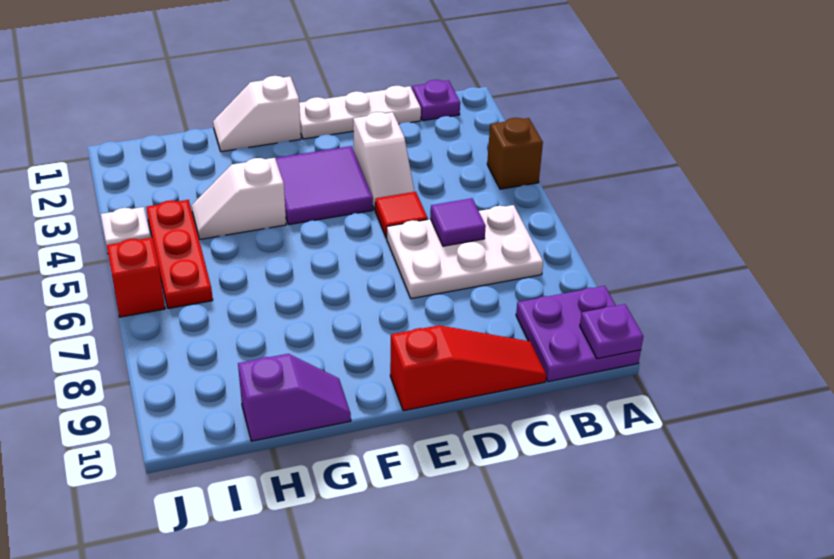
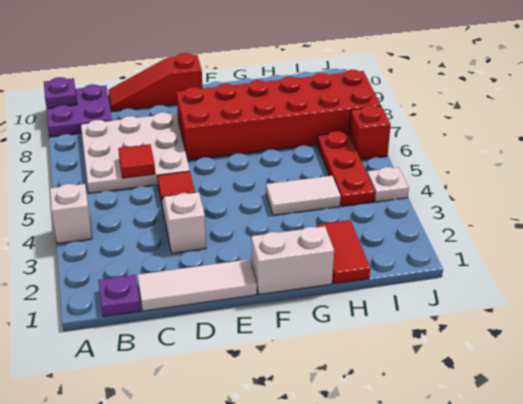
brown 1x1 brick [487,118,543,189] -> white 1x1 brick [50,184,92,244]
white 2x3 plate [387,205,543,299] -> white 3x3 plate [81,112,190,193]
white 1x3 plate [299,86,421,139] -> white 1x3 tile [137,259,257,311]
purple 1x1 tile [430,198,486,246] -> red 1x1 tile [118,144,155,178]
purple 2x2 tile [275,146,373,225] -> none
none -> red 2x6 brick [176,70,381,160]
white 1x2 slope [213,76,301,152] -> white 1x2 brick [251,226,334,295]
white 1x2 slope [192,158,286,239] -> white 1x2 tile [266,176,341,215]
purple 1x2 slope [238,354,351,441] -> none
none -> red 1x2 tile [317,220,370,284]

